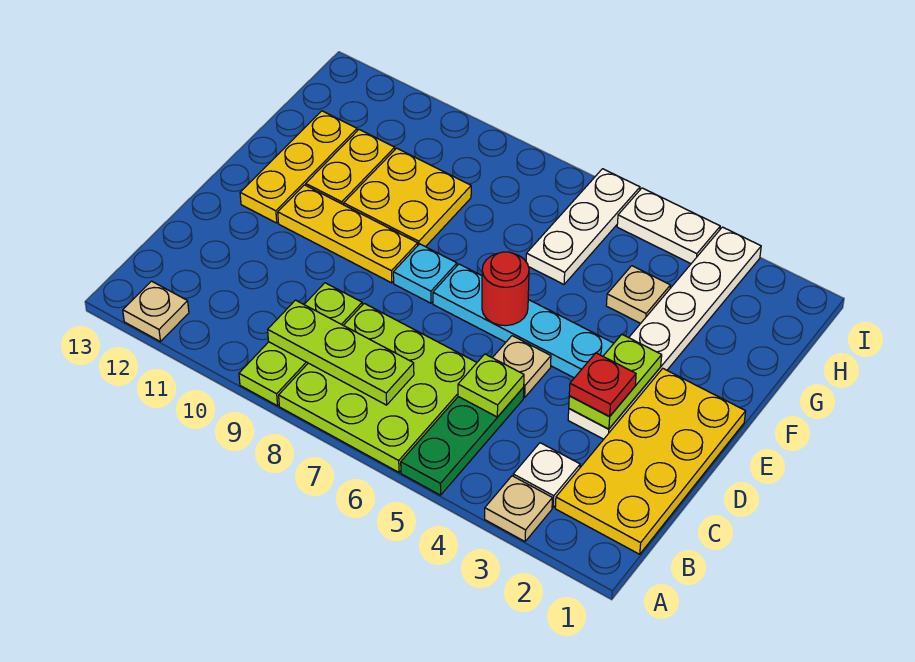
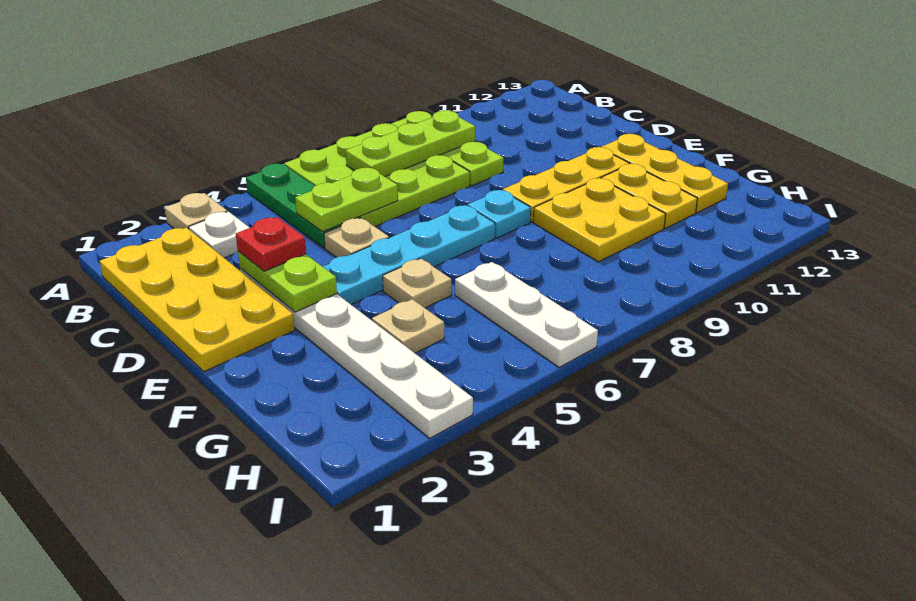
tan 1x1 plate [123,281,189,342] -> tan 1x1 plate moved to [383,258,452,308]
lime 1x1 plate [458,354,524,417] -> lime 1x2 plate [295,168,398,232]
red 1x1 round brick [482,252,529,326] -> none
white 1x2 plate [617,188,720,263] -> none

